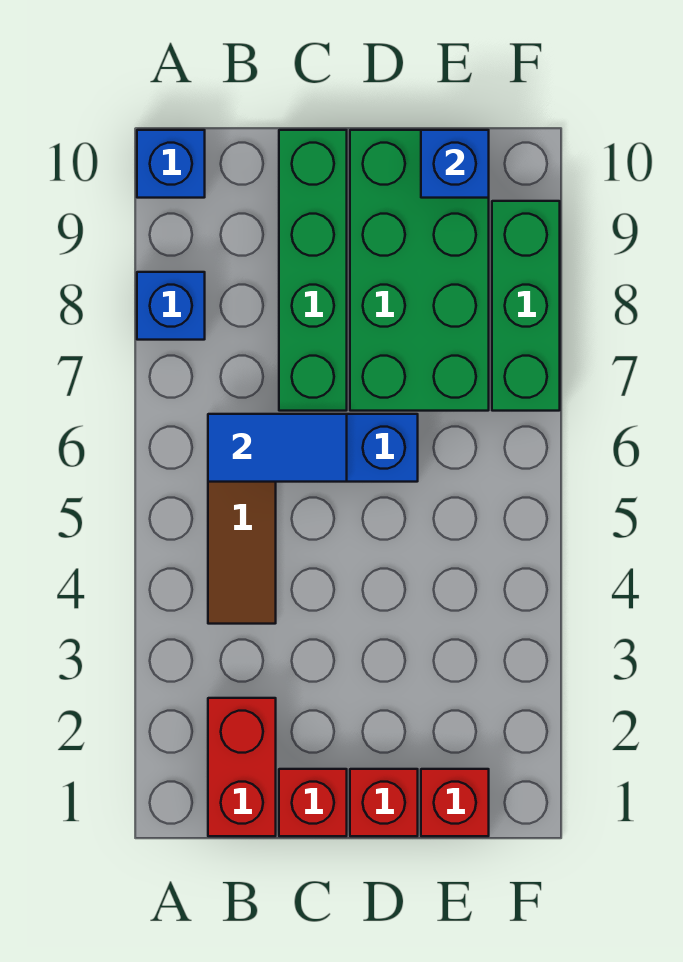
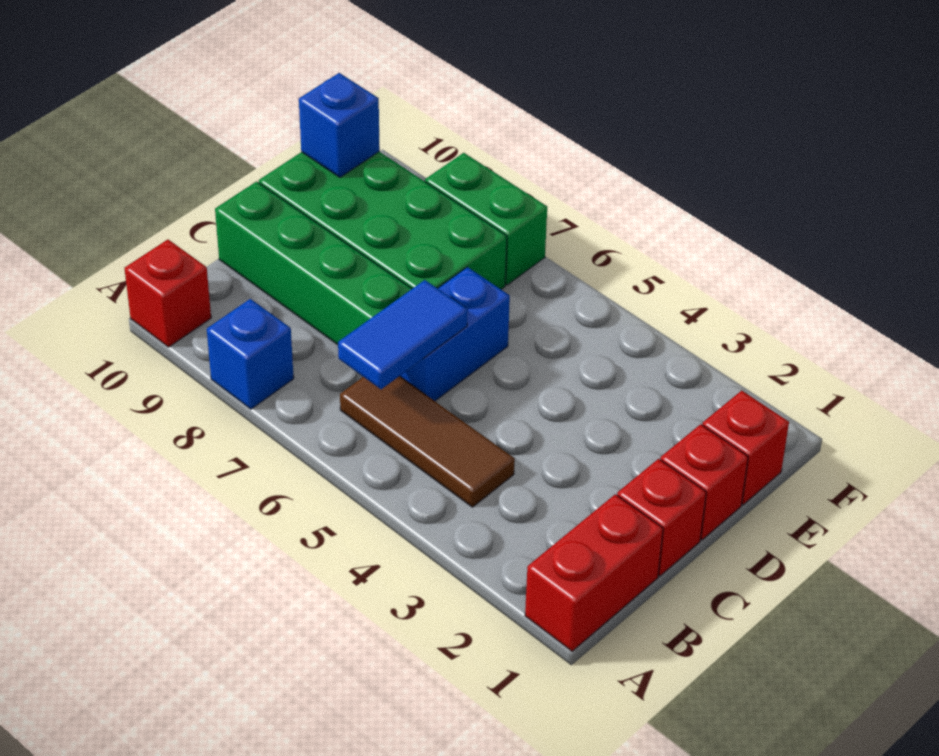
blue 1x1 brick [137,130,205,198] -> red 1x1 brick [124,240,211,347]
red 1x2 brick [208,698,276,836] -> red 1x2 brick turned to [525,494,663,651]
green 1x3 brick [492,201,560,411] -> green 1x2 brick [425,153,547,285]

